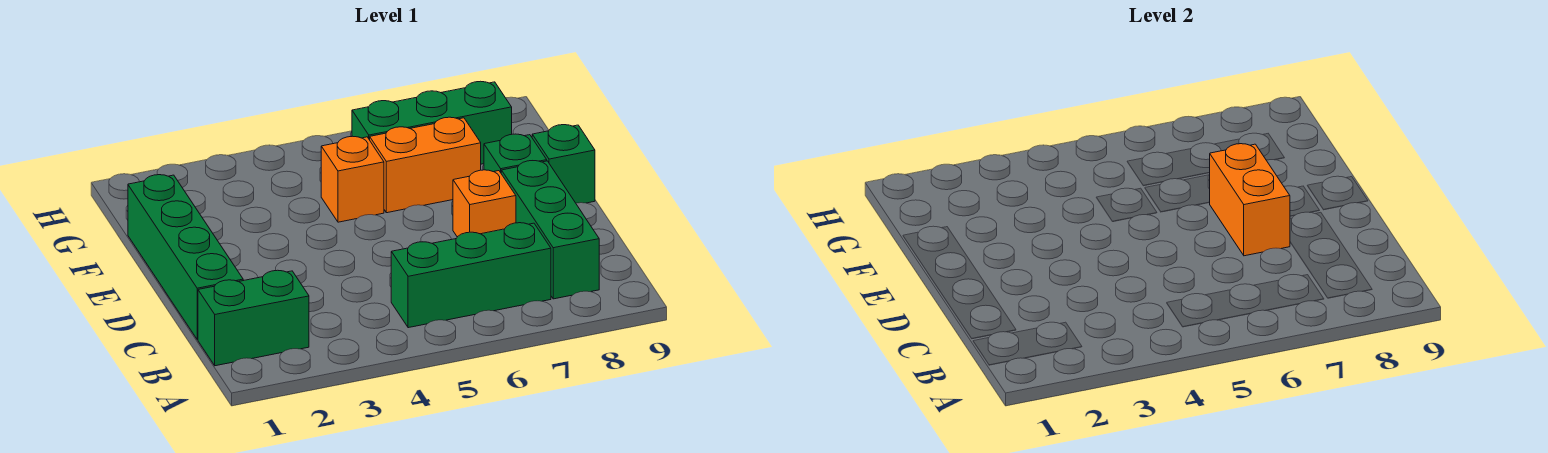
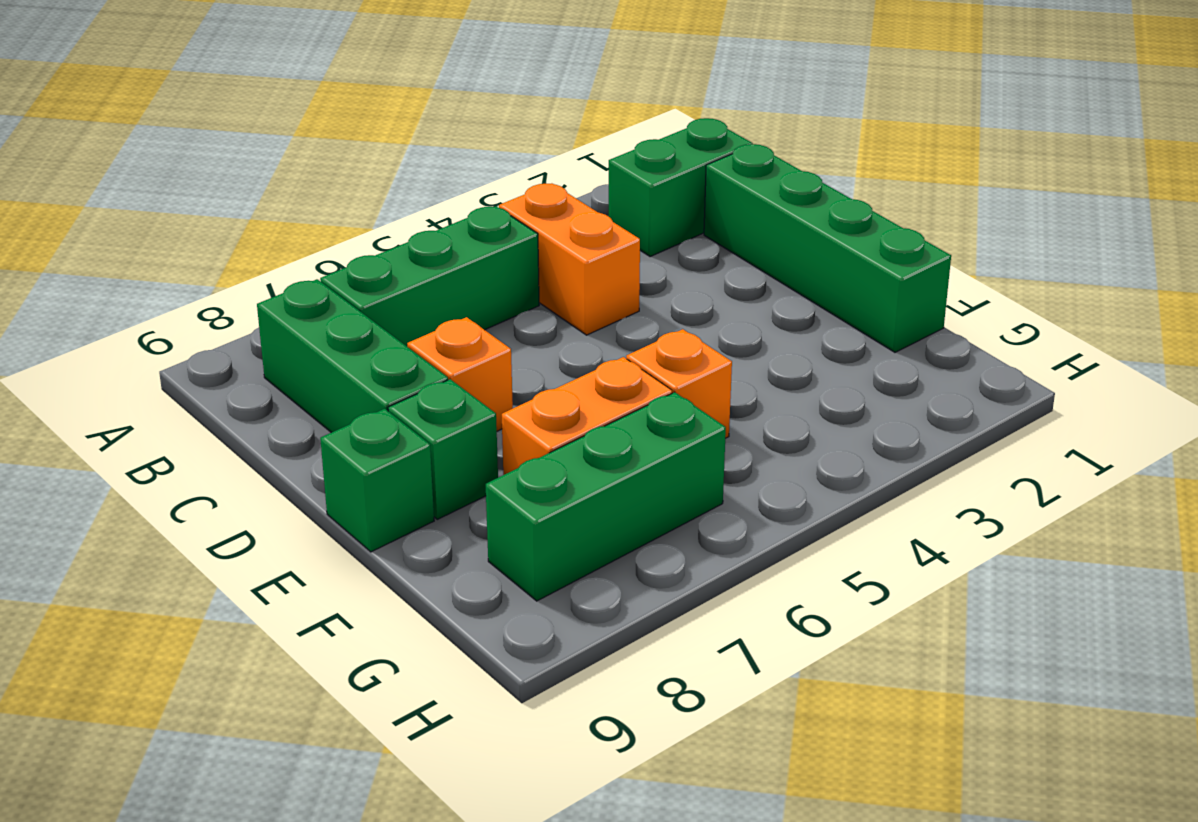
orange 1x2 brick [1209,144,1290,256] -> orange 1x2 brick moved to [499,183,640,335]

